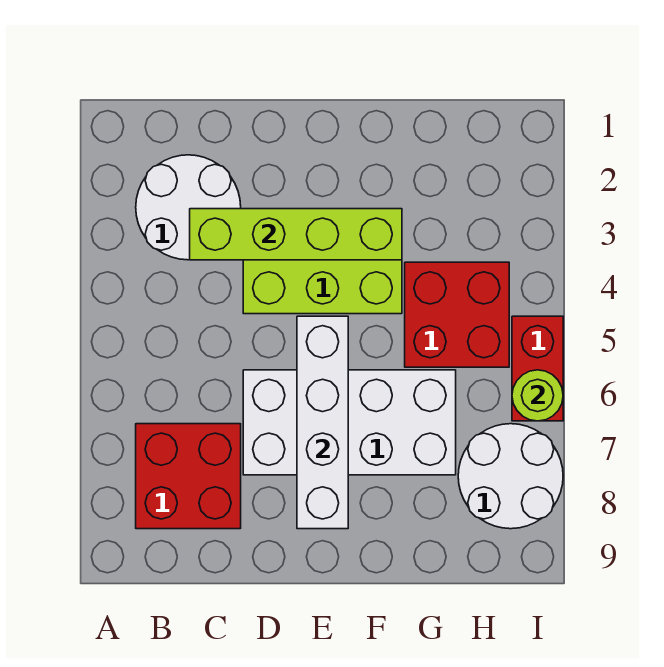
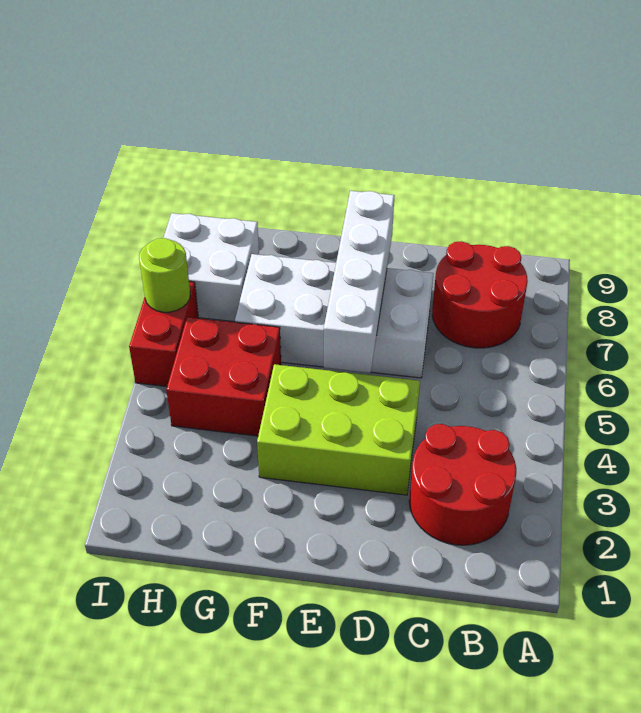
white 2x2 round brick [136,155,241,260] -> red 2x2 round brick [409,424,516,545]
red 2x2 brick [136,424,241,529] -> red 2x2 round brick [432,241,528,348]
lime 1x4 brick [190,209,402,260] -> none
white 2x2 round brick [458,424,563,529] -> white 2x2 brick [164,213,259,322]

